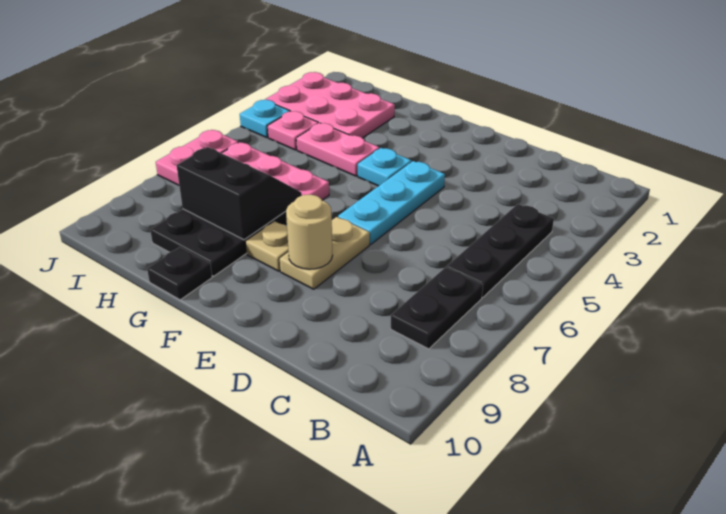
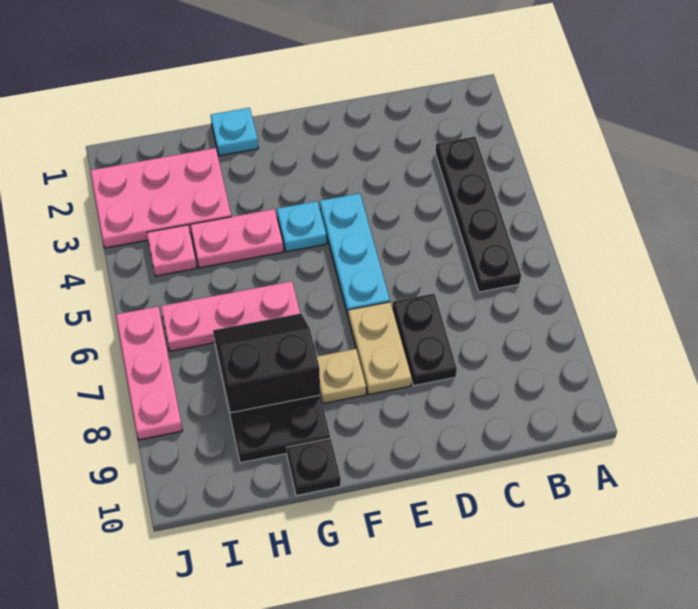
black 1x3 plate [447,204,554,297] -> black 1x4 plate [435,137,521,292]
black 1x2 plate [391,267,483,349] -> black 1x2 plate moved to [392,294,457,386]
tan 1x1 round brick [286,194,333,269] -> none
cyan 1x1 plate [240,100,290,138] -> cyan 1x1 plate moved to [211,108,258,156]
pink 1x2 plate [156,130,238,185] -> pink 1x3 plate [116,307,183,440]

